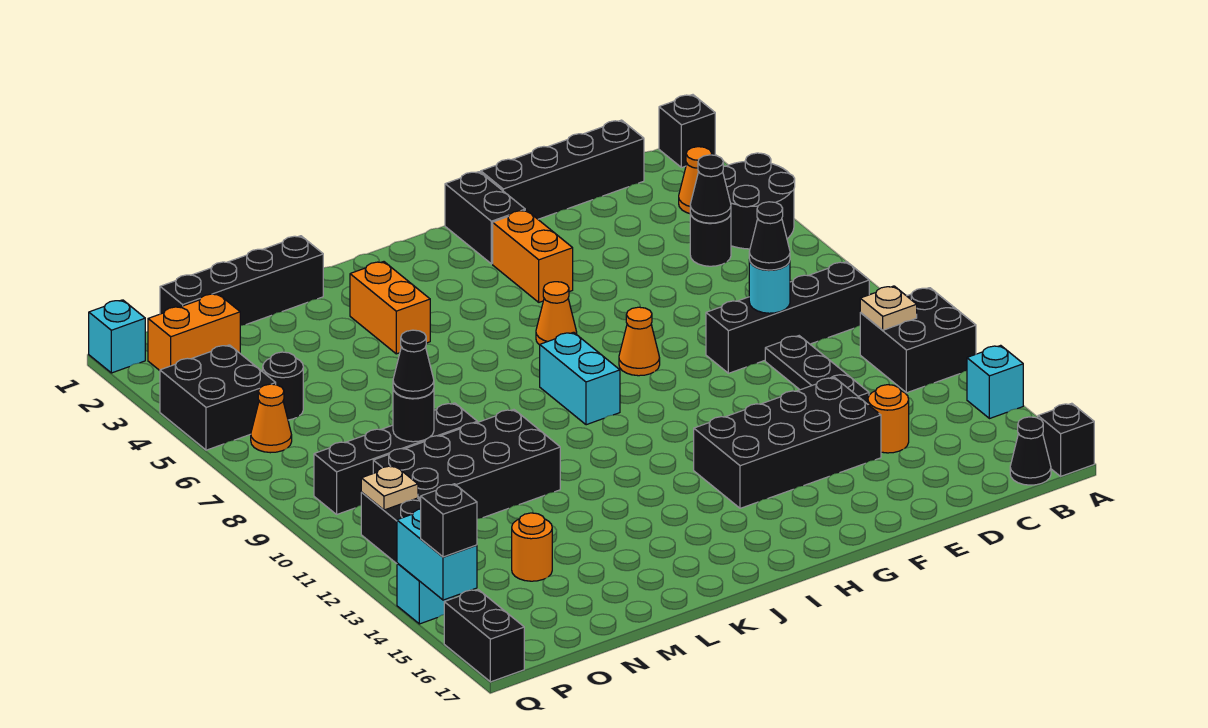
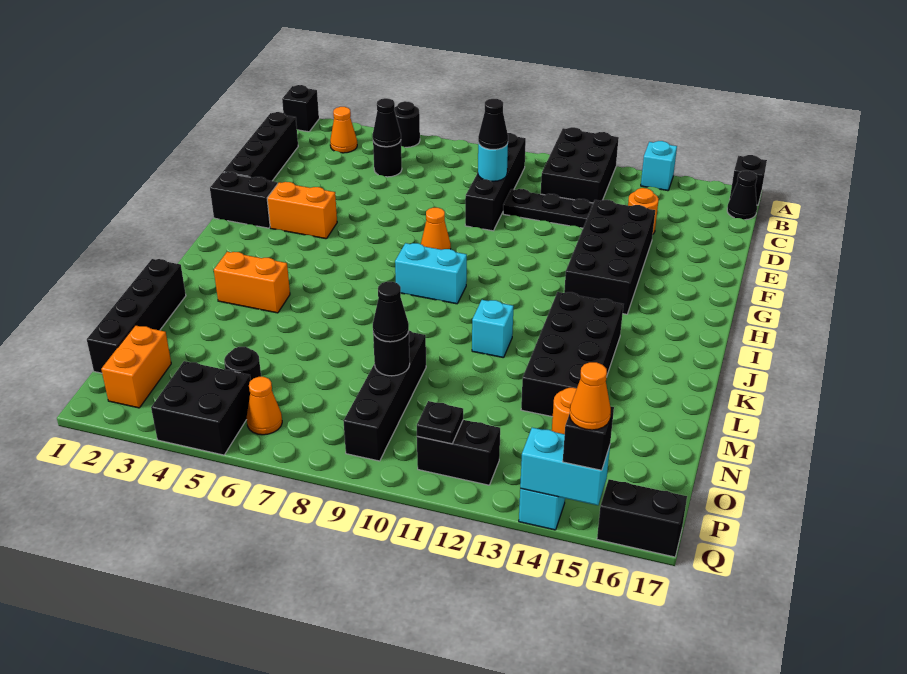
black 2x2 round brick [723,153,795,249] -> black 1x1 round brick [394,101,420,147]
black 2x2 brick [860,288,976,393] -> black 2x3 brick [541,127,619,203]
tan 1x1 plate [860,286,917,330] -> none
orange 1x1 cone [536,282,577,345] -> orange 1x1 cone moved to [570,362,611,430]
black 2x4 brick [373,410,560,519] -> black 2x4 brick moved to [521,292,623,417]
tan 1x1 plate [361,466,418,510] -> black 1x1 plate [417,401,463,444]
cyan 1x1 brick [89,300,145,373] -> cyan 1x1 brick moved to [472,300,514,358]

